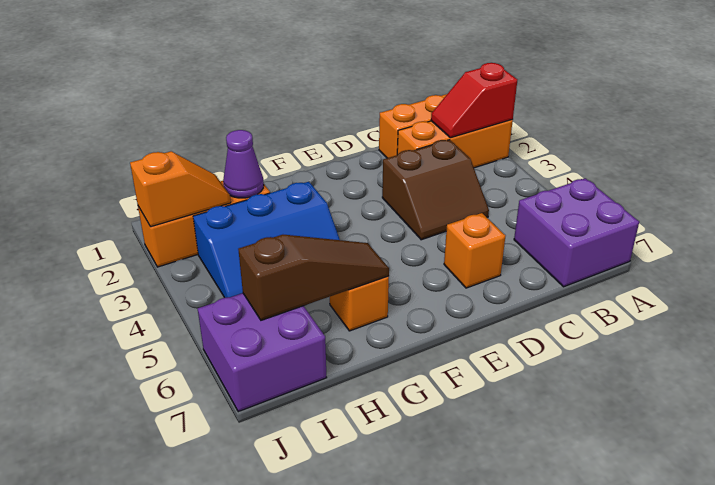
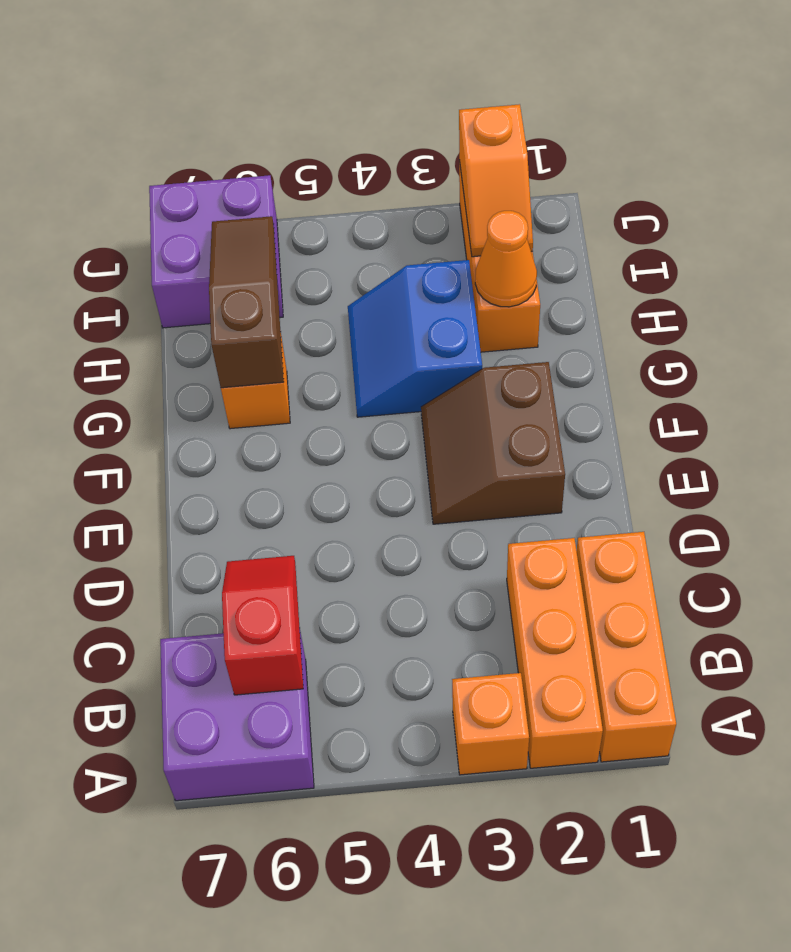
red 1x2 slope [431,63,517,138] -> red 1x2 slope moved to [222,556,303,695]
brown 2x2 slope [382,140,489,240] -> brown 2x2 slope moved to [421,362,565,524]
orange 1x1 brick [444,213,505,288] -> orange 1x1 brick moved to [452,673,529,775]
blue 2x3 slope [193,182,340,298] -> blue 2x2 slope [348,260,482,417]
brown 1x3 slope [238,235,389,320] -> brown 1x3 slope turned to [209,216,284,388]
purple 1x1 cone [223,130,264,198] -> orange 1x1 cone [475,211,537,307]

